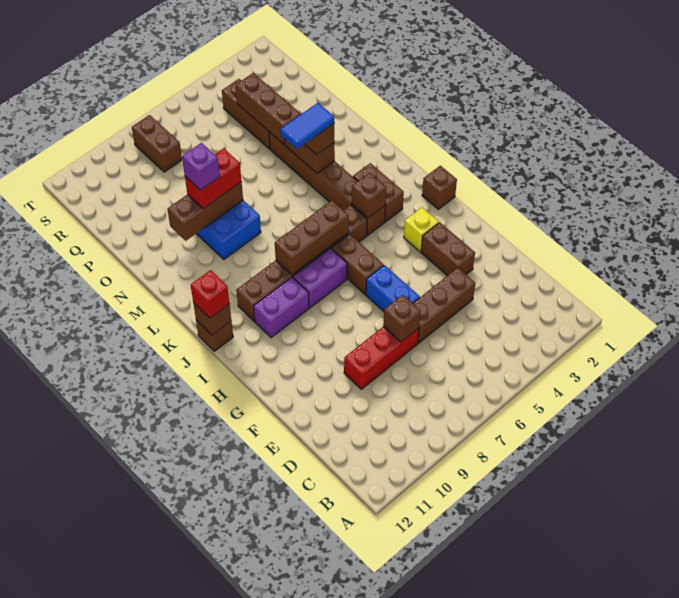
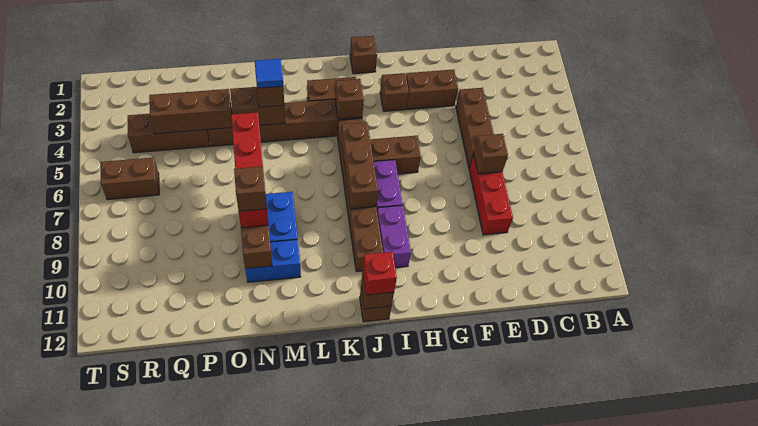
blue 1x2 brick [366,265,420,311] -> blue 1x2 brick moved to [245,240,301,282]
yellow 1x1 brick [404,207,439,252] -> brown 1x1 brick [380,73,409,111]
blue 1x2 tile [280,103,334,149] -> blue 1x1 tile [255,59,283,88]
red 1x2 brick [185,149,242,209] -> red 1x4 brick [231,112,268,228]
purple 1x1 brick [182,143,220,190] -> brown 1x1 brick [234,166,267,211]
brown 1x2 brick [132,115,182,172] -> brown 1x2 brick moved to [101,157,159,200]

